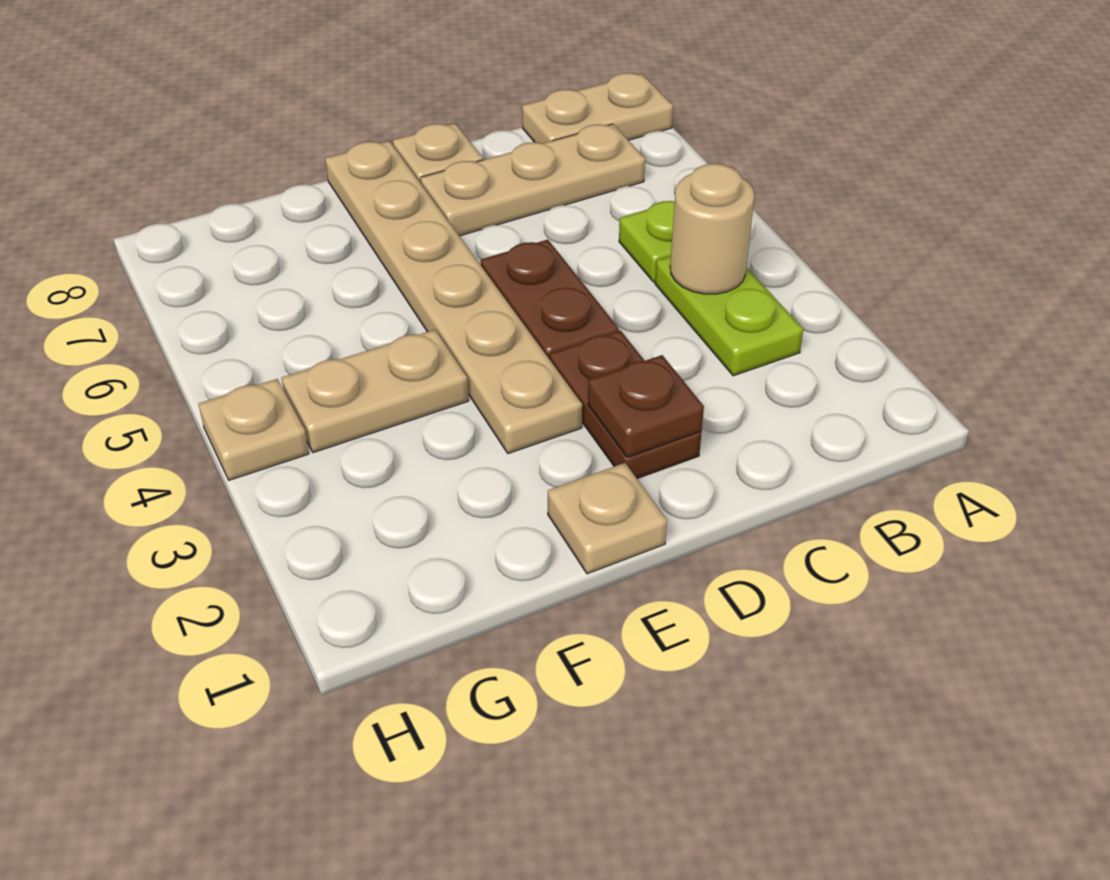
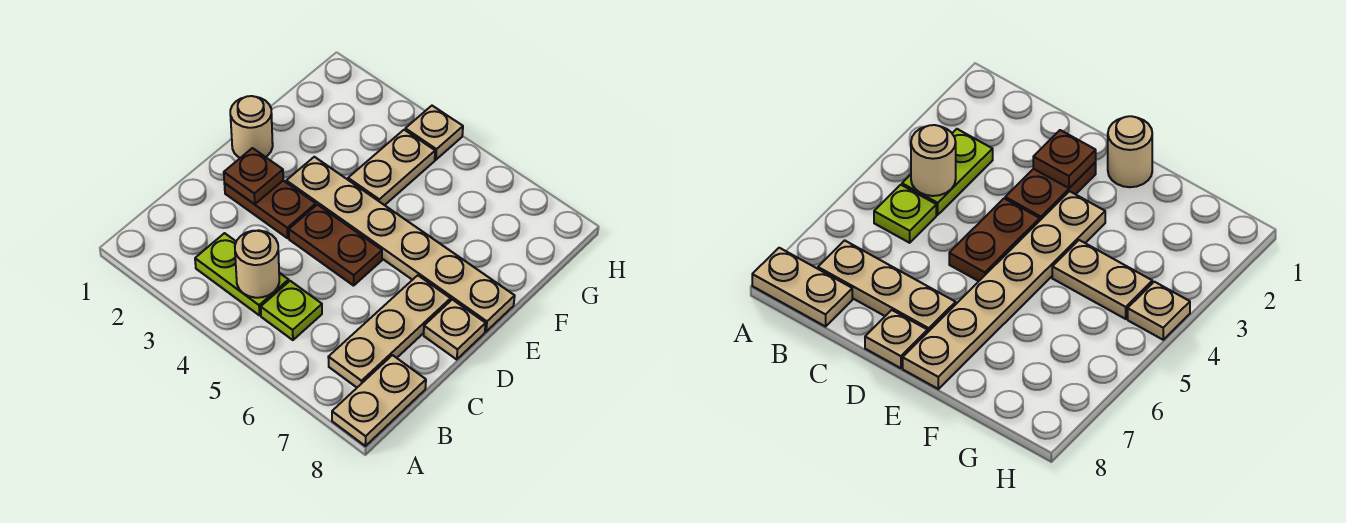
tan 1x1 plate [548,463,667,574] -> tan 1x1 round brick [230,96,273,158]

